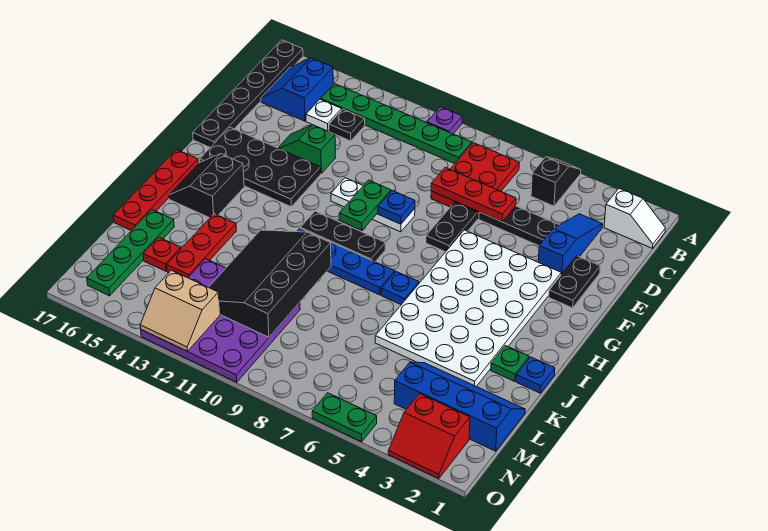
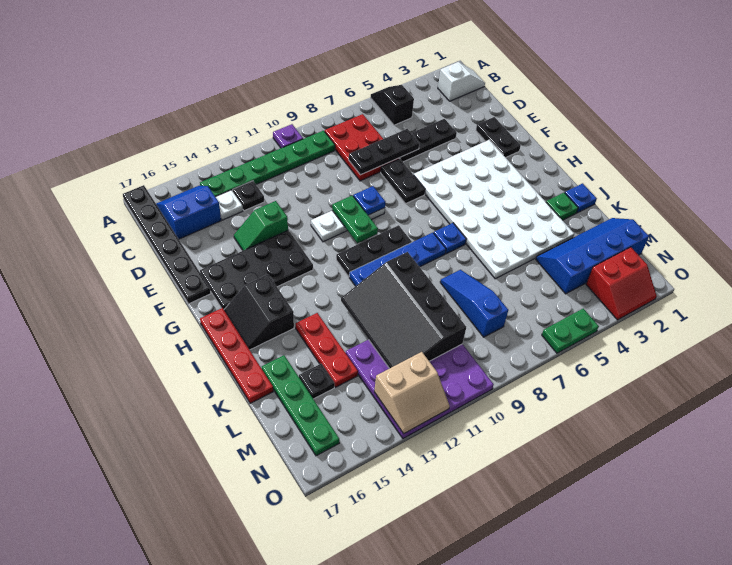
blue 2x2 slope [261,58,333,121] -> blue 2x2 slope turned to [156,186,221,239]
blue 1x3 slope [538,214,603,274] -> blue 1x3 slope moved to [440,270,508,337]
red 1x3 plate [431,168,516,222] -> black 1x3 plate [349,129,419,175]
red 1x1 plate [143,237,181,271] -> black 1x1 plate [299,364,335,399]

